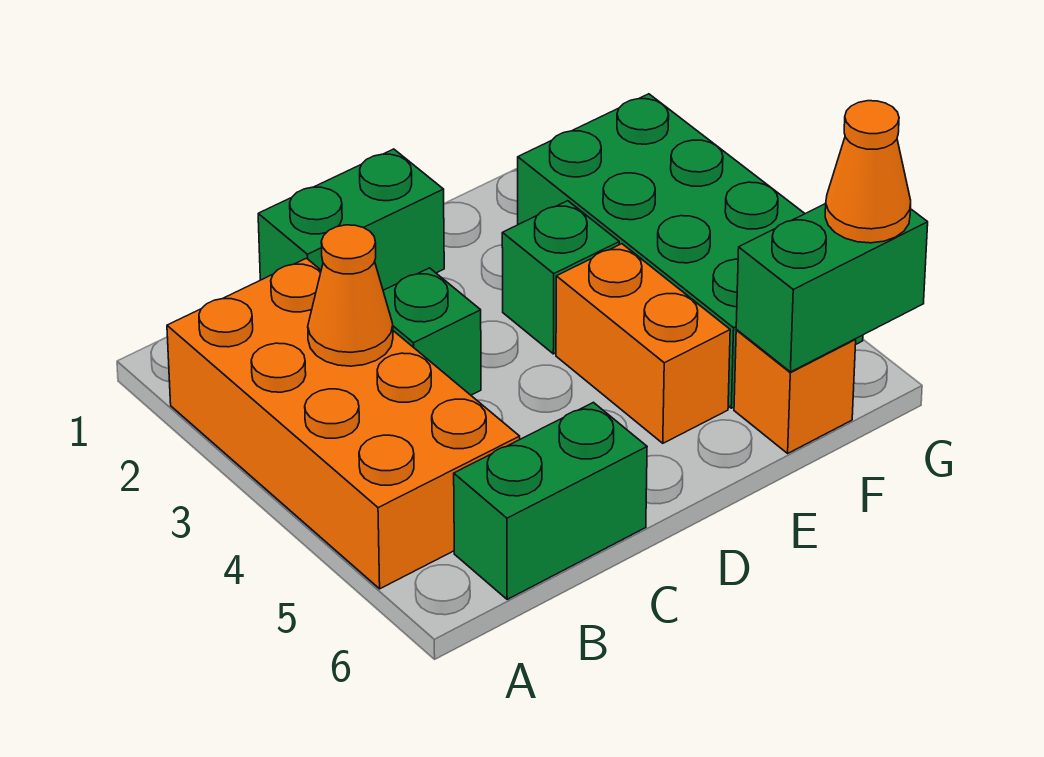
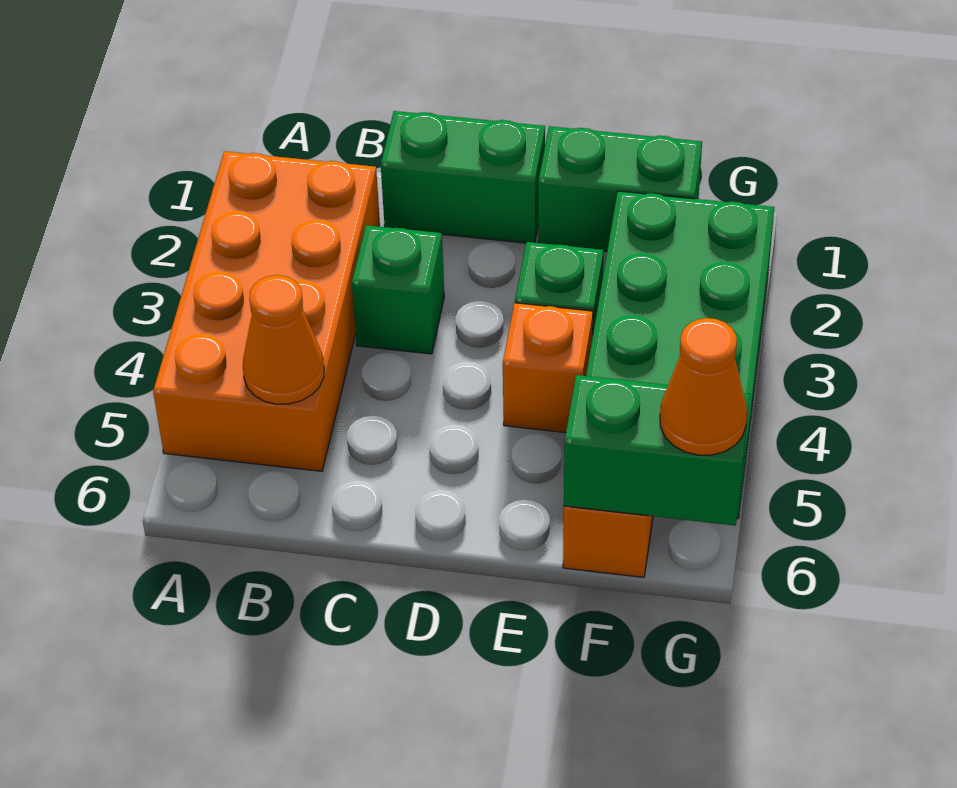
orange 1x1 cone [308,225,393,366] -> orange 1x1 cone moved to [243,275,324,404]
green 1x2 brick [454,402,647,599] -> green 1x2 brick moved to [538,126,702,251]
orange 1x2 brick [556,244,730,443] -> orange 1x1 brick [503,303,593,433]

